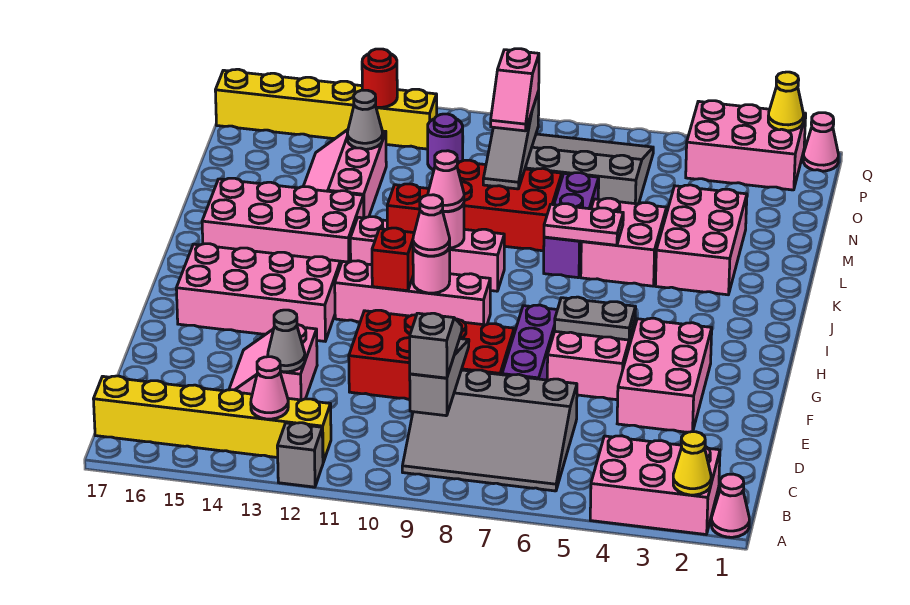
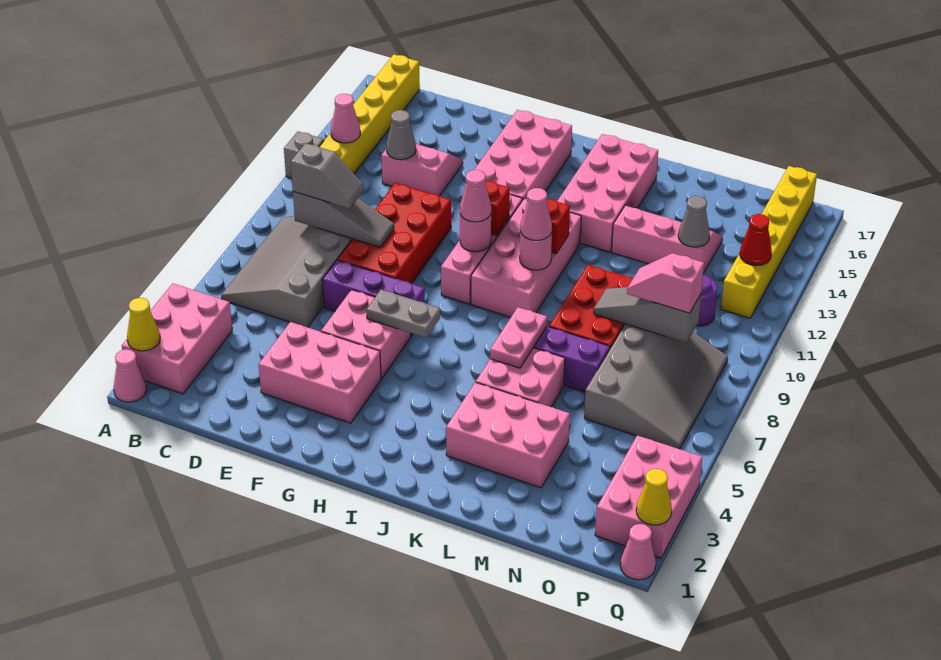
grey 1x2 plate [554,297,636,340] -> grey 1x2 plate turned to [366,290,440,338]
pink 1x4 brick [350,217,504,291] -> pink 2x4 brick [471,199,581,317]
red 1x1 round brick [362,49,397,107] -> red 1x1 cone [740,214,772,266]

